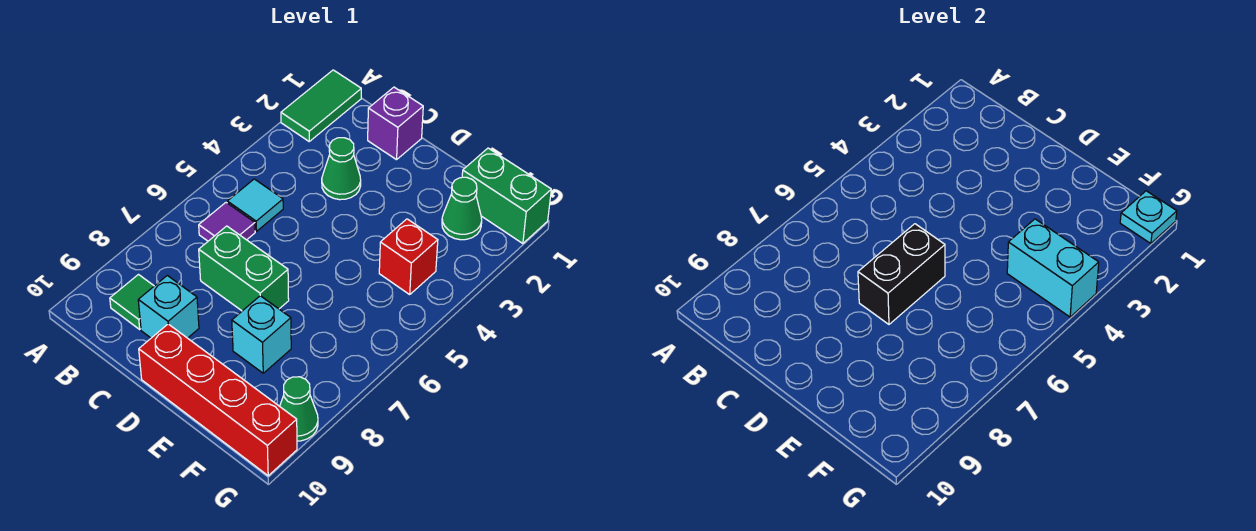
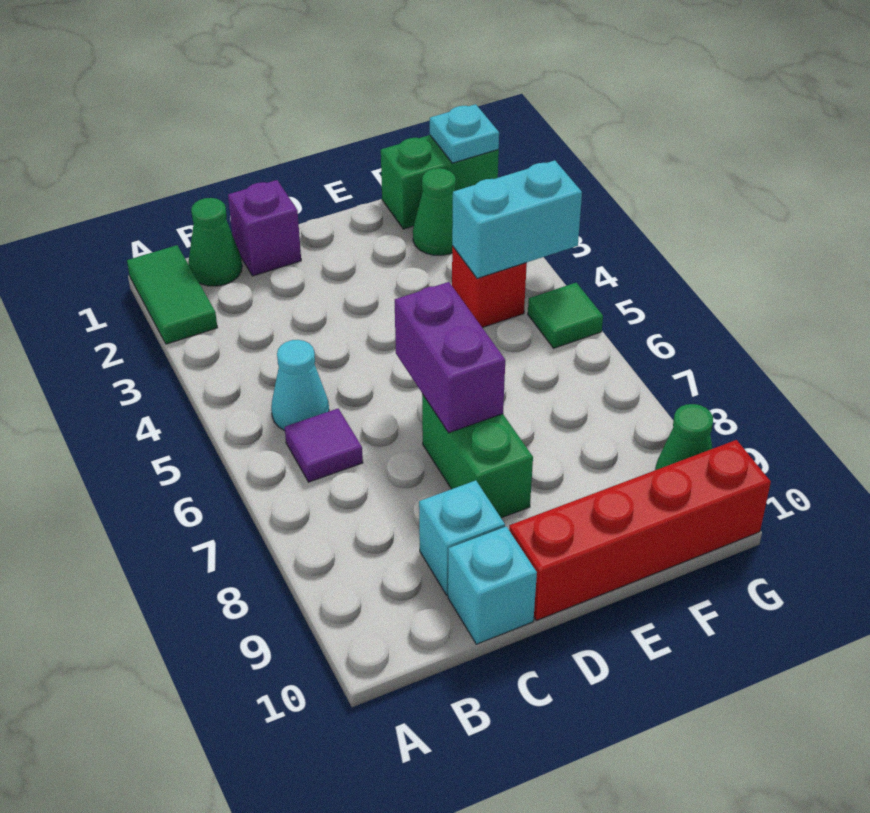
cyan 1x1 tile [227,179,283,231] -> cyan 1x1 cone [271,340,329,431]
green 1x1 tile [110,275,154,329] -> green 1x1 tile moved to [528,283,603,348]
green 1x1 cone [322,138,361,200] -> green 1x1 cone moved to [188,198,242,286]
green 1x2 brick [199,226,289,311] -> green 1x2 brick turned to [422,394,533,518]
black 1x2 brick [858,224,945,324] -> purple 1x2 brick [395,282,505,433]
cyan 1x1 brick [232,296,291,373] -> cyan 1x1 brick moved to [448,526,537,644]

